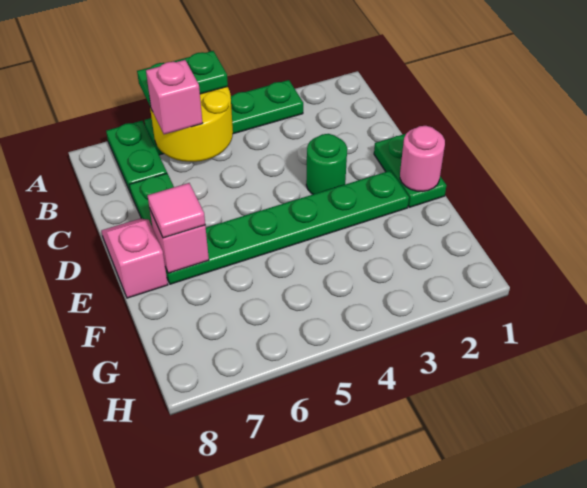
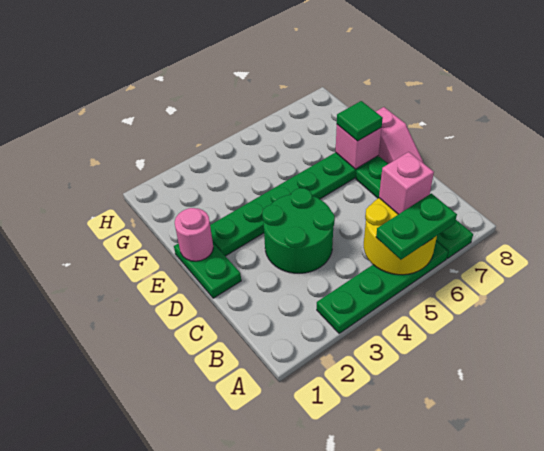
green 1x1 round brick [306,134,347,194] -> green 2x2 round brick [262,188,335,273]
pink 1x1 tile [148,183,205,238] -> green 1x1 tile [337,101,383,141]

